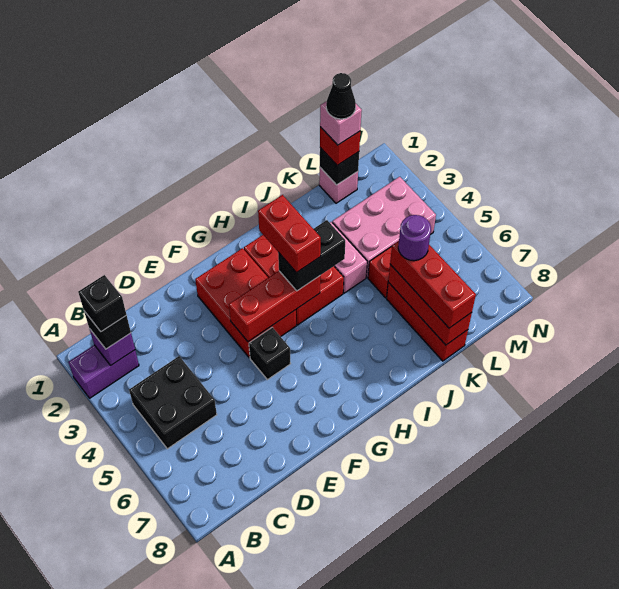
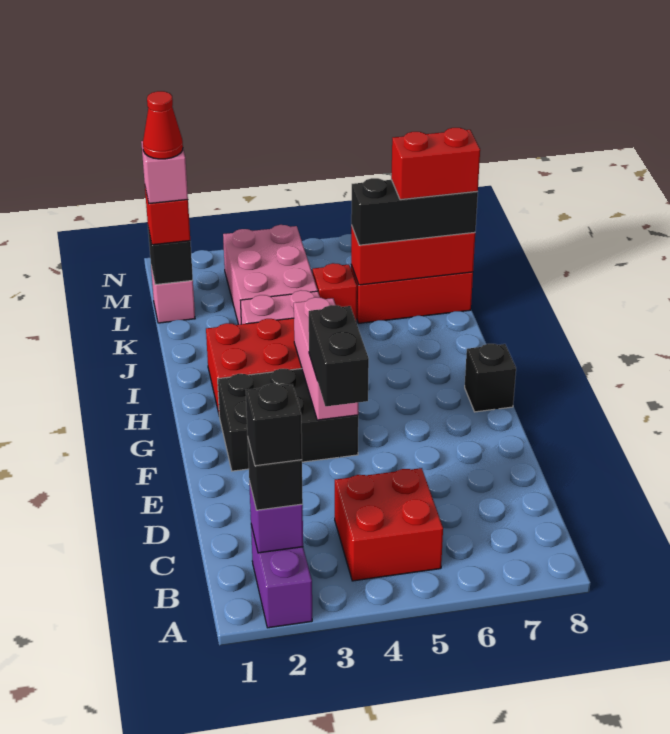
black 2x2 brick [129,356,217,449] -> red 2x2 brick [335,468,443,581]
red 2x3 brick [195,248,296,358] -> black 2x3 brick [218,369,358,471]
red 1x3 brick [229,271,320,342] -> pink 1x3 brick [294,297,358,420]
black 1x1 brick [249,327,291,380] -> black 1x1 brick moved to [465,344,516,412]
red 1x2 brick [258,195,321,273] -> red 1x2 brick moved to [391,128,480,200]
black 1x2 brick [278,220,345,291] -> black 1x2 brick moved to [309,305,369,406]
red 1x3 brick [390,241,476,328] -> black 1x3 brick [351,178,478,245]
purple 1x1 round brick [398,215,431,261] -> none
black 1x1 cone [326,73,356,119] -> red 1x1 cone [143,91,183,159]

